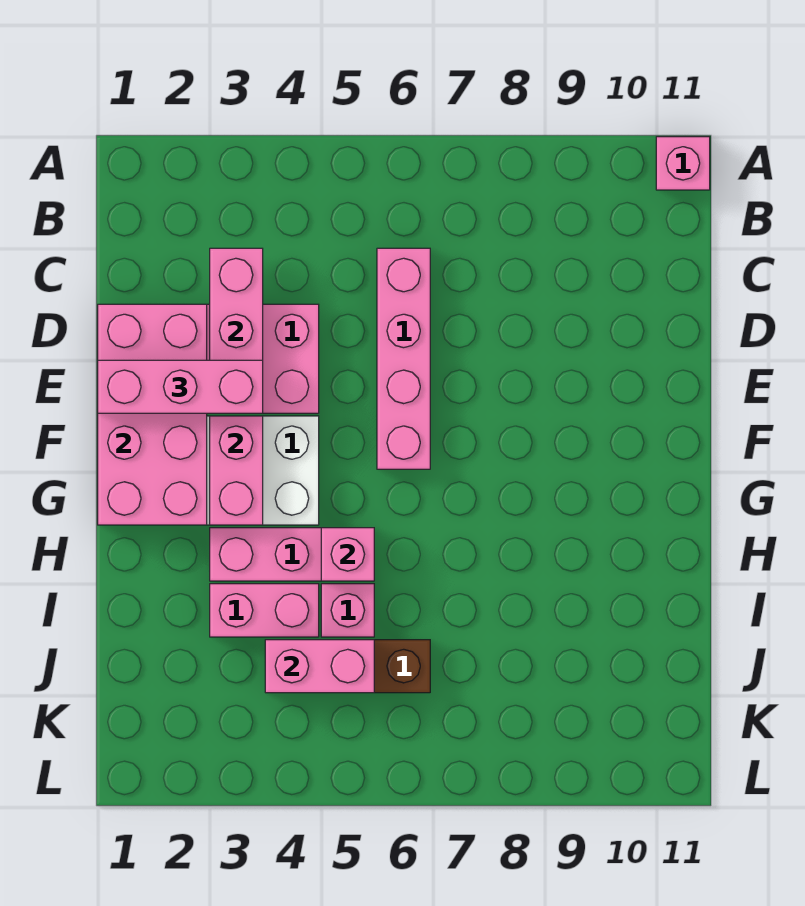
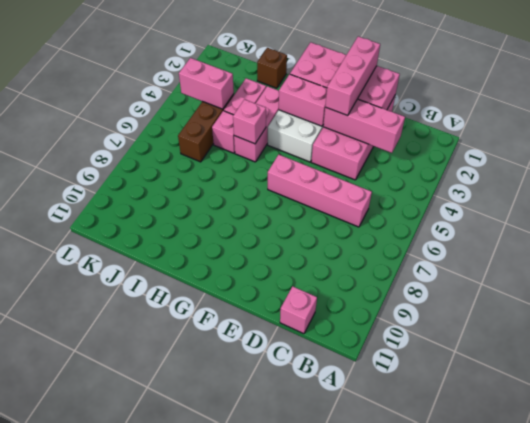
pink 1x1 brick [656,137,710,190] -> pink 1x1 brick moved to [280,286,317,334]
none -> brown 1x1 brick [257,48,287,88]
pink 1x2 brick [265,640,374,693] -> pink 1x2 brick turned to [179,58,234,109]

